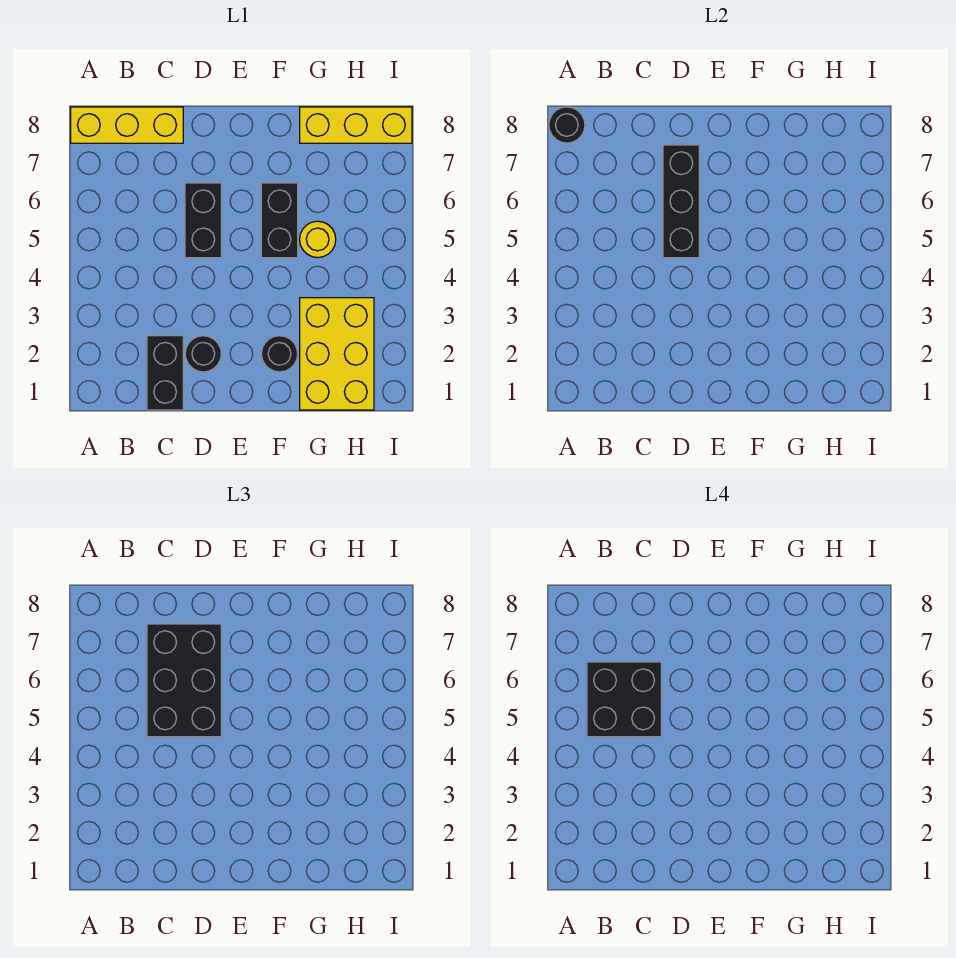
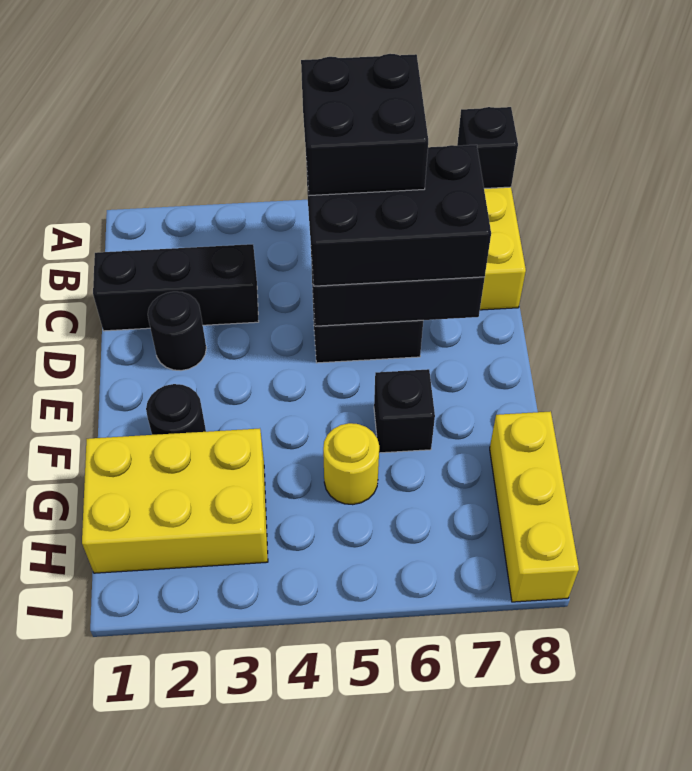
black 1x1 round brick [549,107,585,143] -> black 1x1 brick [457,107,518,189]
black 1x2 brick [147,336,183,410] -> black 1x3 brick [93,244,259,331]
black 1x2 brick [261,183,298,258] -> black 1x1 brick [374,369,435,453]

